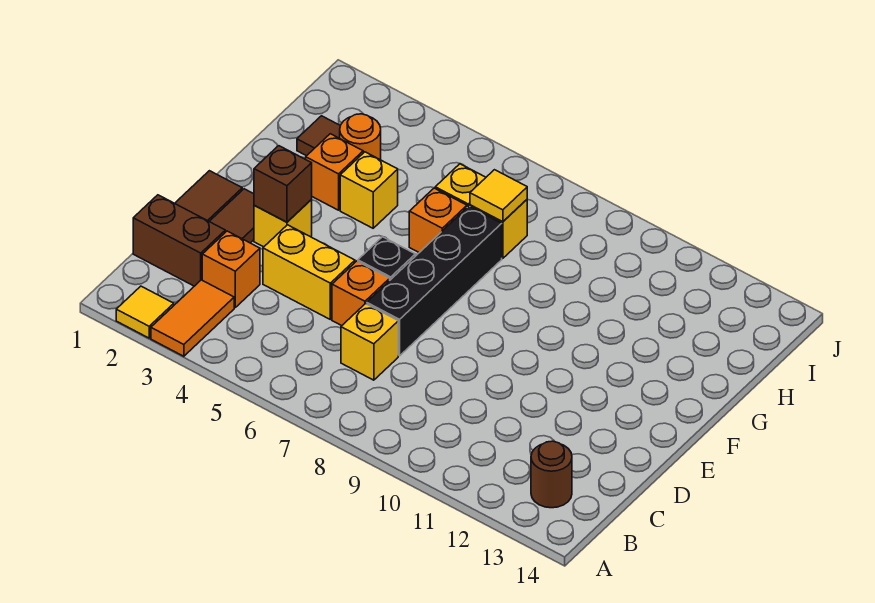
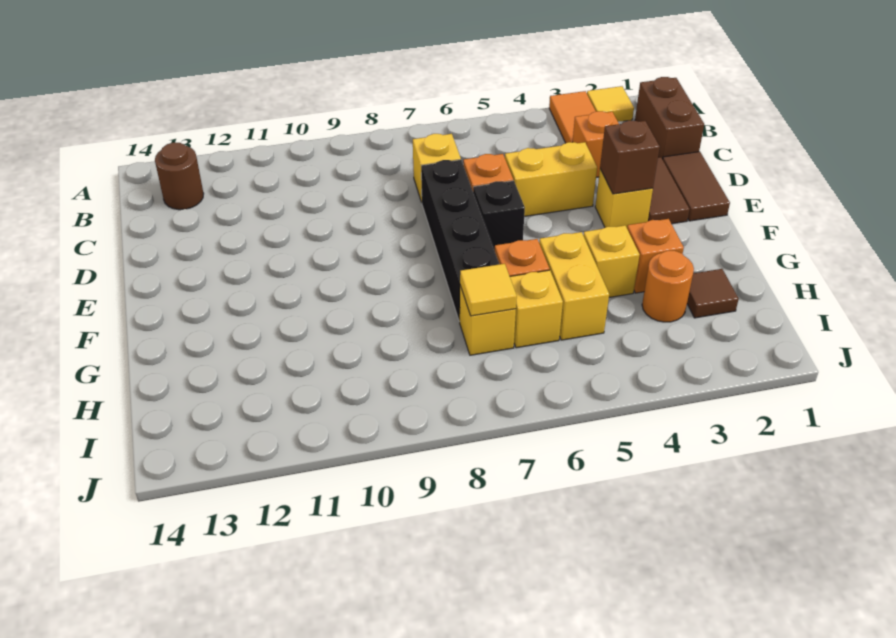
brown 1x2 brick [133,195,225,286] -> brown 1x2 brick turned to [635,77,704,159]
none -> yellow 1x2 brick [539,232,609,340]

